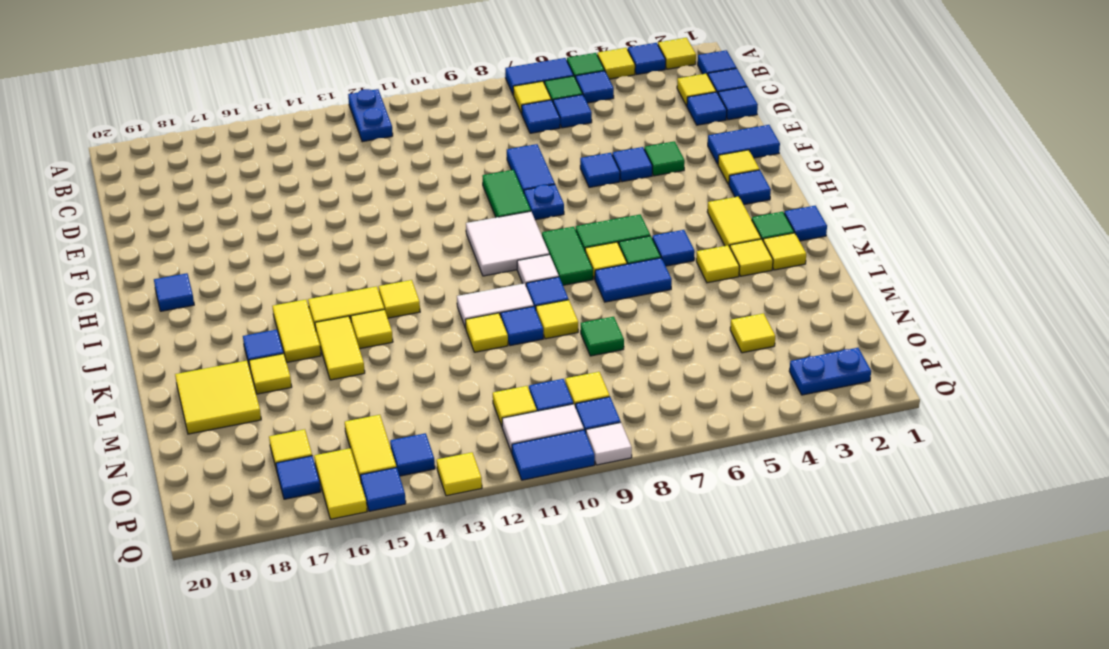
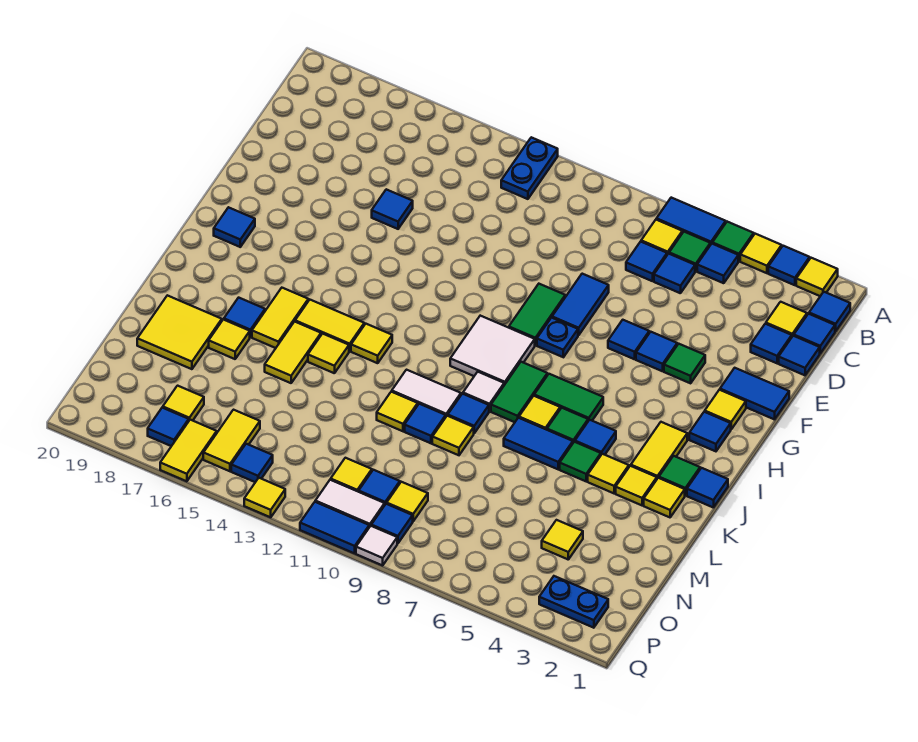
green 1x1 tile [581,317,624,356] -> green 1x1 tile moved to [560,442,601,481]
blue 1x1 tile [360,468,406,511] -> blue 1x1 tile moved to [372,189,413,229]

